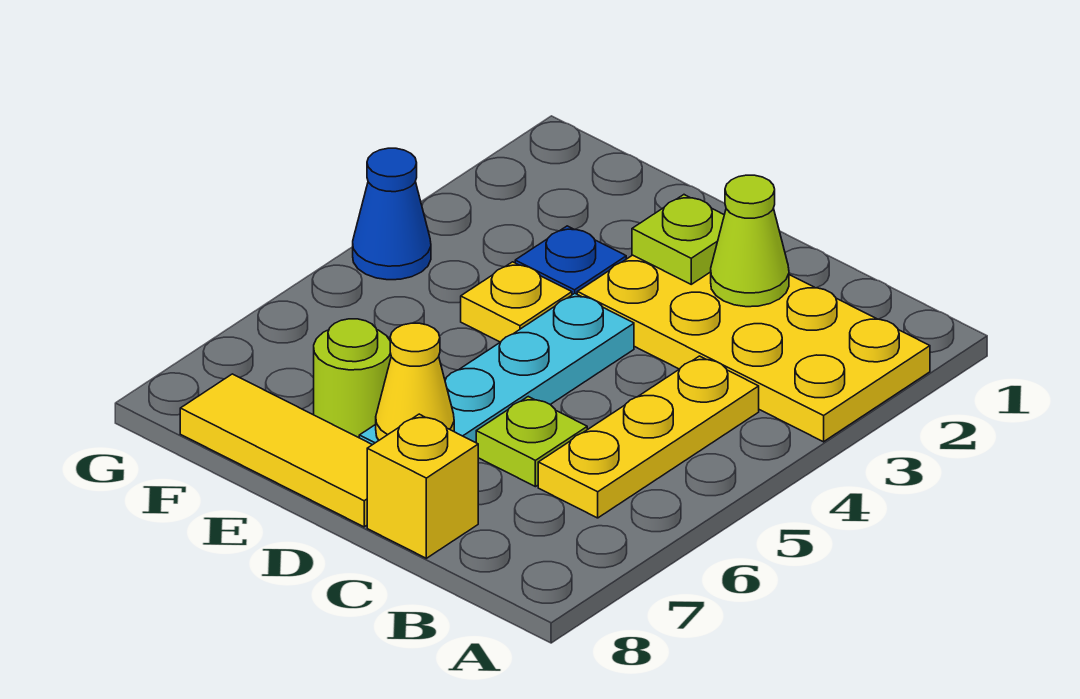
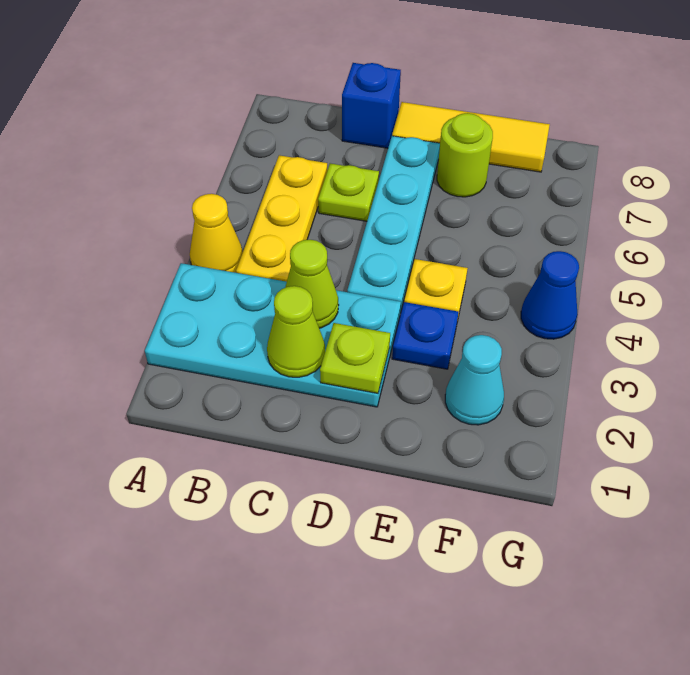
yellow 2x4 plate [577,255,930,442] -> cyan 2x4 plate [145,263,401,407]
none -> lime 1x1 cone [285,240,339,328]
yellow 1x1 brick [367,414,478,558] -> blue 1x1 brick [342,63,401,148]
yellow 1x1 cone [376,323,454,440] -> yellow 1x1 cone moved to [190,194,243,273]
none -> cyan 1x1 cone [445,335,504,425]

